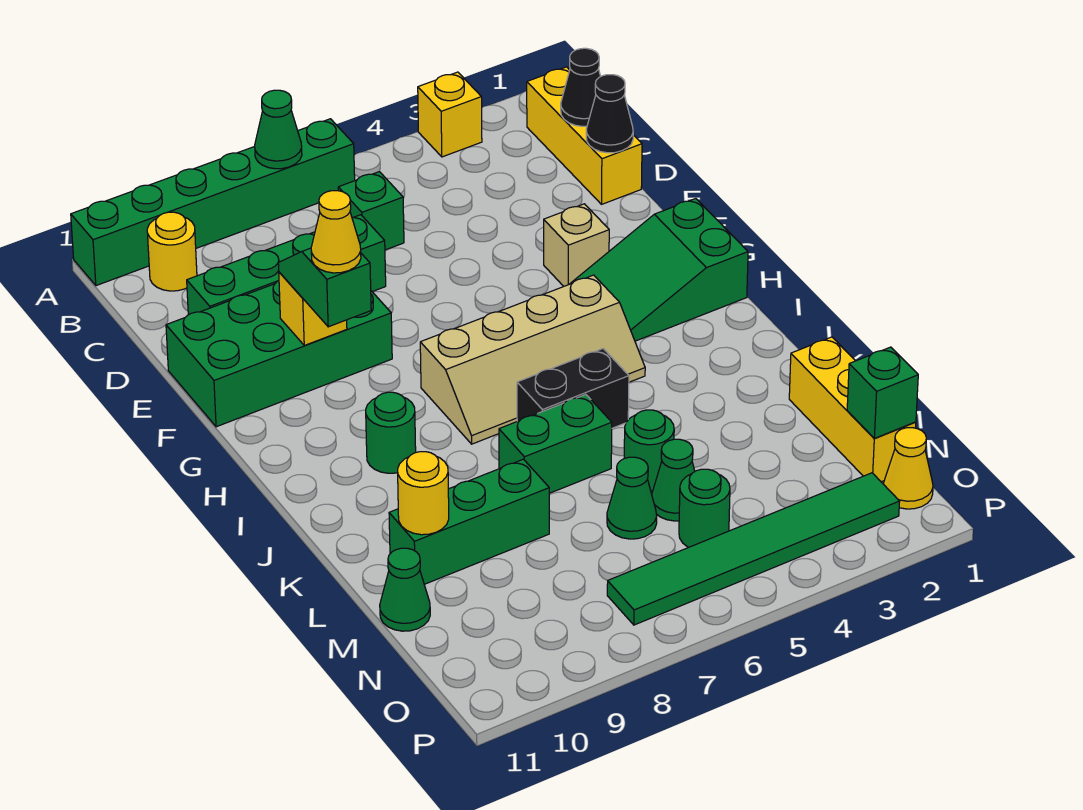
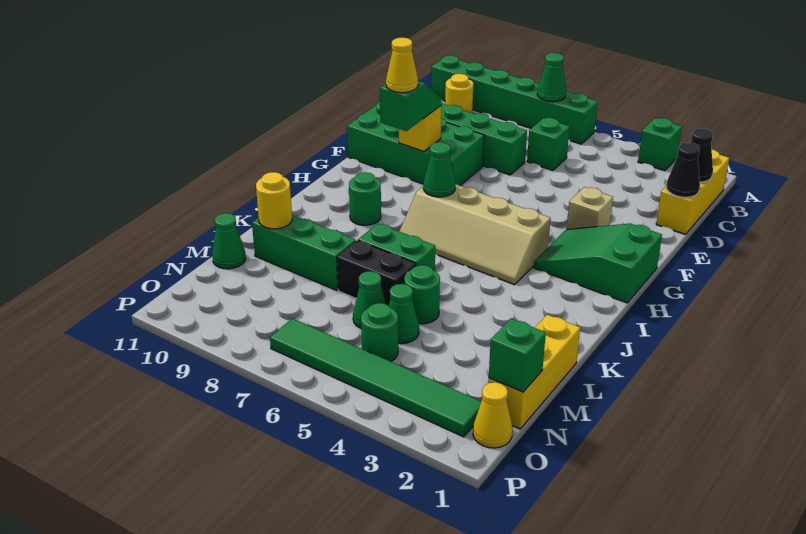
yellow 1x1 brick [418,72,482,157] -> green 1x1 brick [638,118,682,171]
none -> green 1x1 cone [423,142,456,197]
black 1x2 brick [517,349,629,428] -> black 1x2 brick moved to [337,240,416,306]

